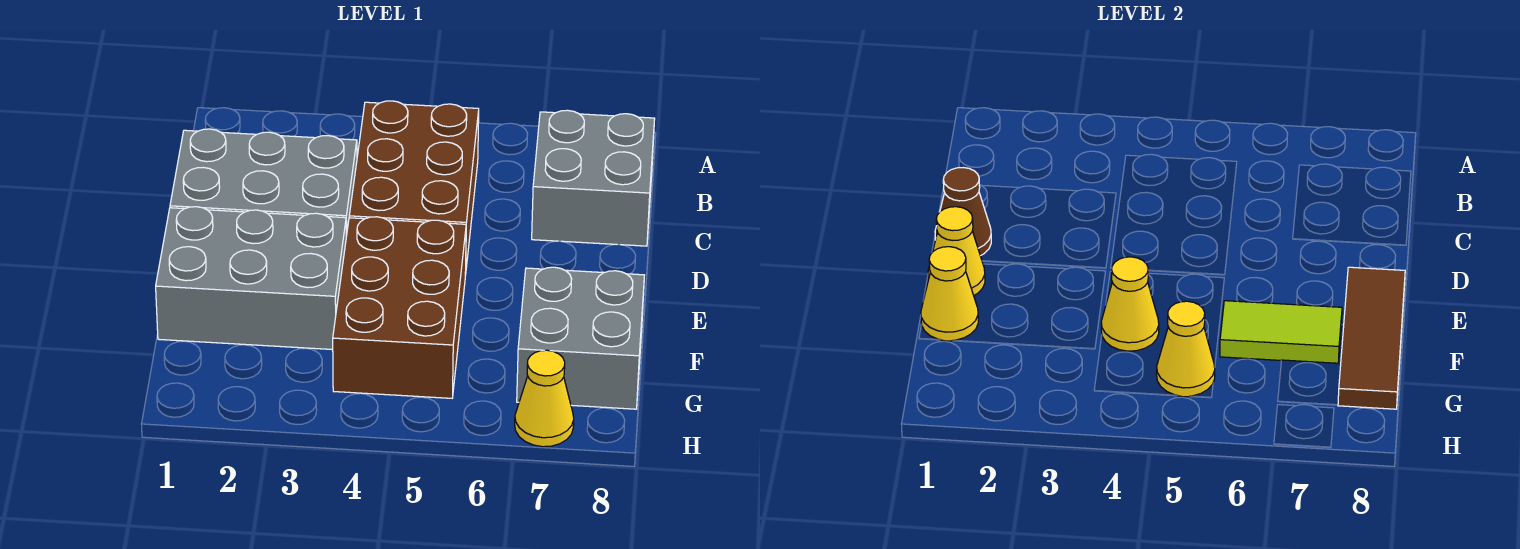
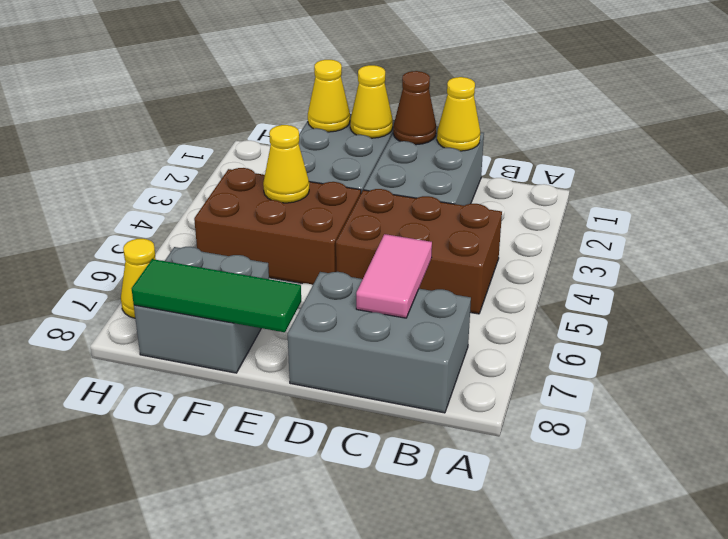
grey 2x2 brick [532,110,655,246] -> grey 2x3 brick [288,272,471,413]
none -> pink 1x2 tile [356,234,432,318]
brown 1x3 tile [1338,267,1405,409] -> green 1x3 tile [132,259,301,332]
lime 1x2 tile [1220,301,1342,363] -> none
yellow 1x1 cone [1157,301,1215,397] -> yellow 1x1 cone moved to [437,77,480,151]

